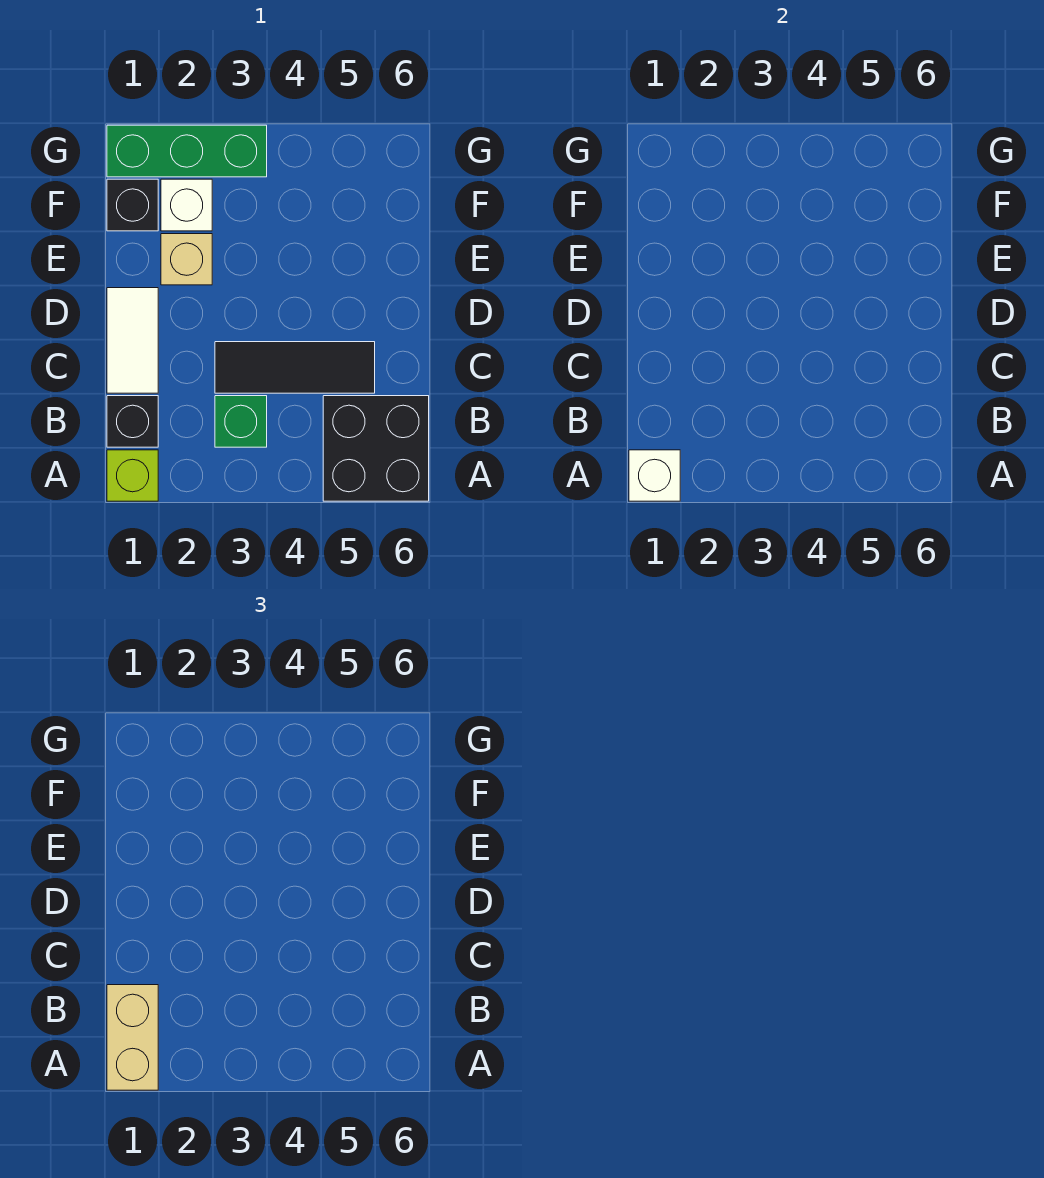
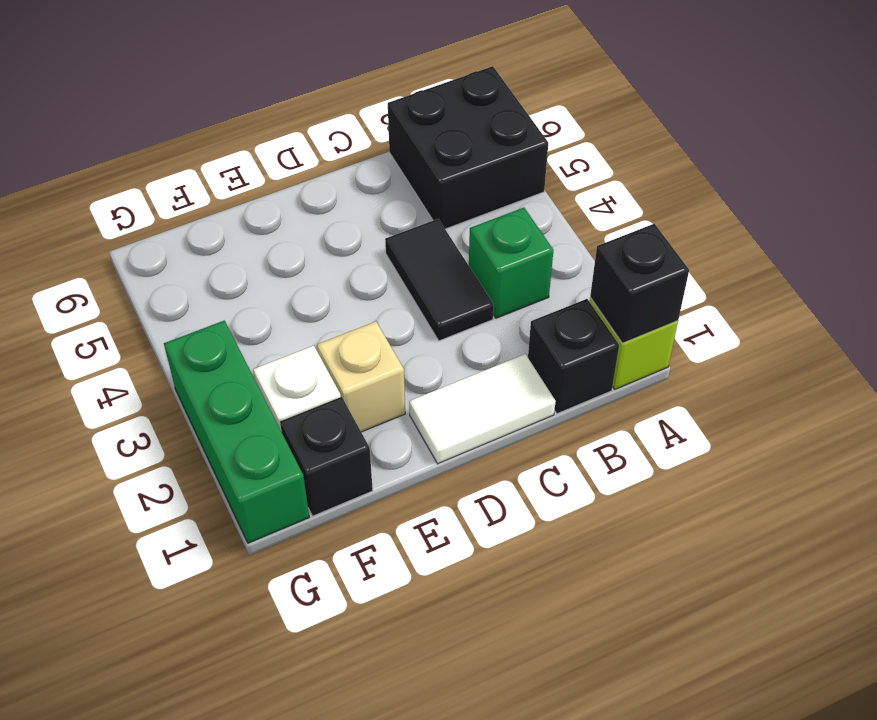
white 1x1 brick [629,450,680,501] -> black 1x1 brick [590,224,689,343]
tan 1x2 brick [107,985,158,1090] -> none
black 1x3 tile [215,342,375,393] -> black 1x2 tile [385,219,494,341]

